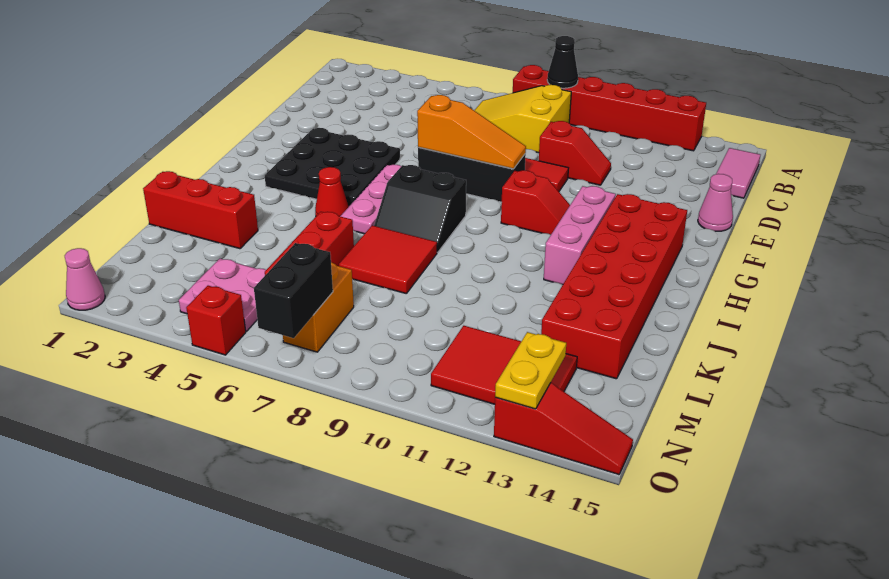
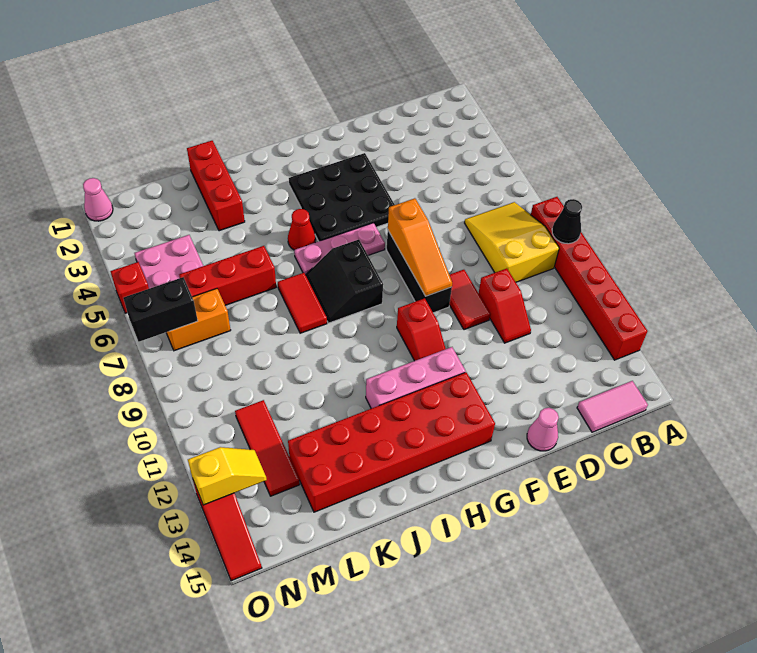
red 2x2 tile [339,225,437,294] -> red 1x2 tile [278,273,327,333]
red 2x3 tile [431,326,577,404] -> red 1x3 tile [235,400,300,496]
yellow 1x2 plate [495,332,566,409] -> yellow 1x2 slope [188,447,267,505]

